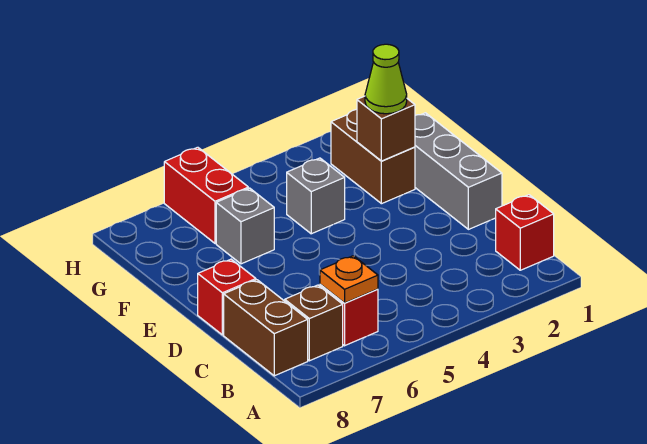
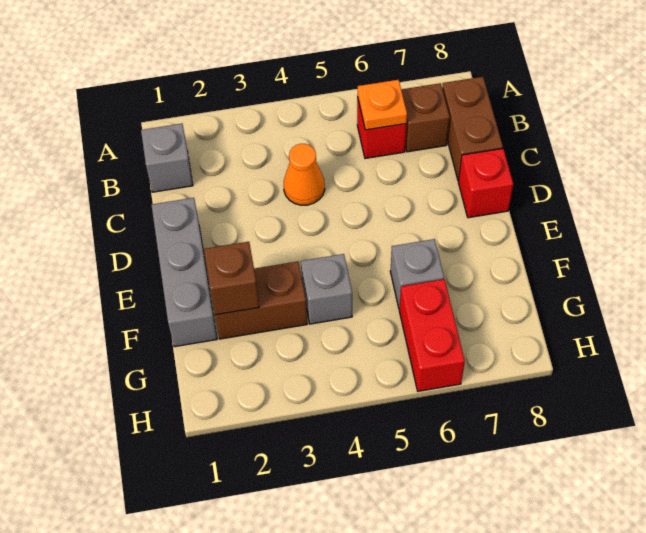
red 1x1 brick [496,195,554,270] -> grey 1x1 brick [141,124,193,192]
none -> orange 1x1 cone [284,144,325,205]
brown 1x2 brick [331,109,415,204] -> brown 1x2 brick turned to [215,261,307,339]
lime 1x1 cone [365,44,407,114] -> none

